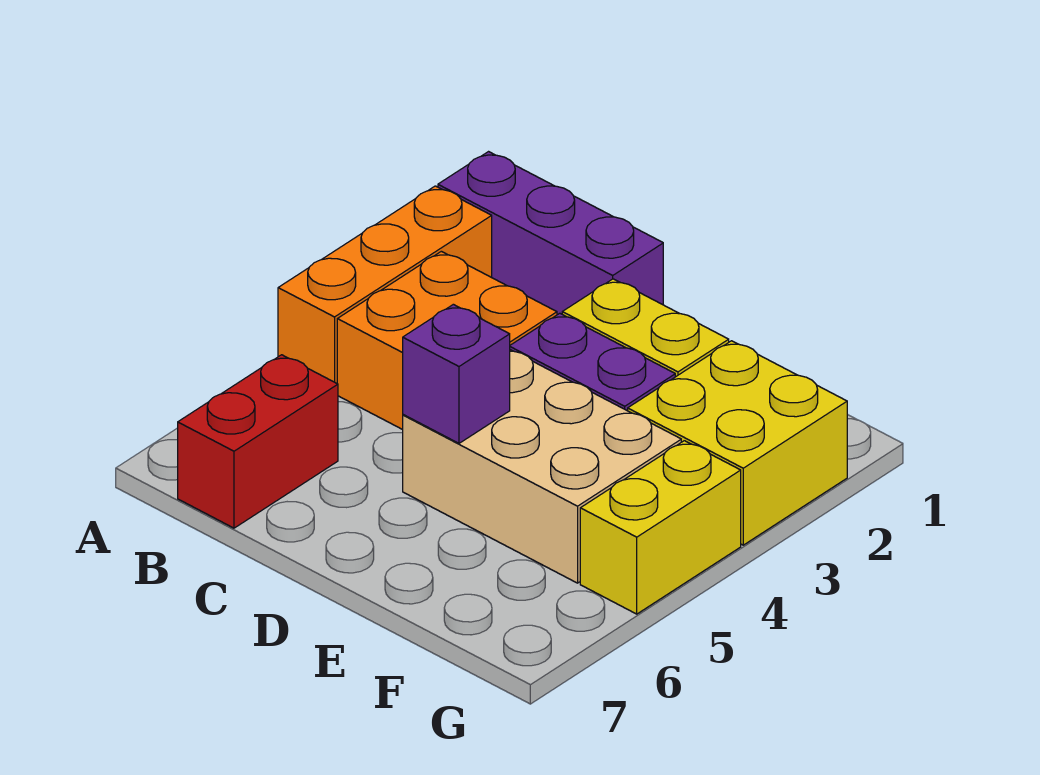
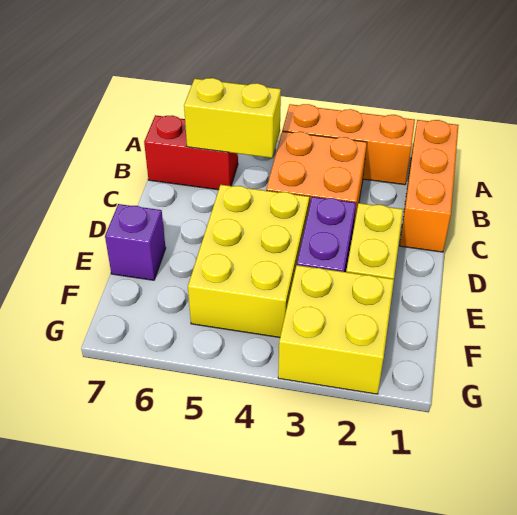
purple 1x3 brick [438,152,663,315] -> orange 1x3 brick [400,120,458,252]
tan 2x3 brick [403,350,681,583] -> yellow 2x3 brick [188,185,310,337]
purple 1x1 brick [403,304,510,443] -> purple 1x1 brick moved to [105,204,166,280]
yellow 1x2 brick [580,441,741,614] -> yellow 1x2 brick moved to [184,78,281,158]

